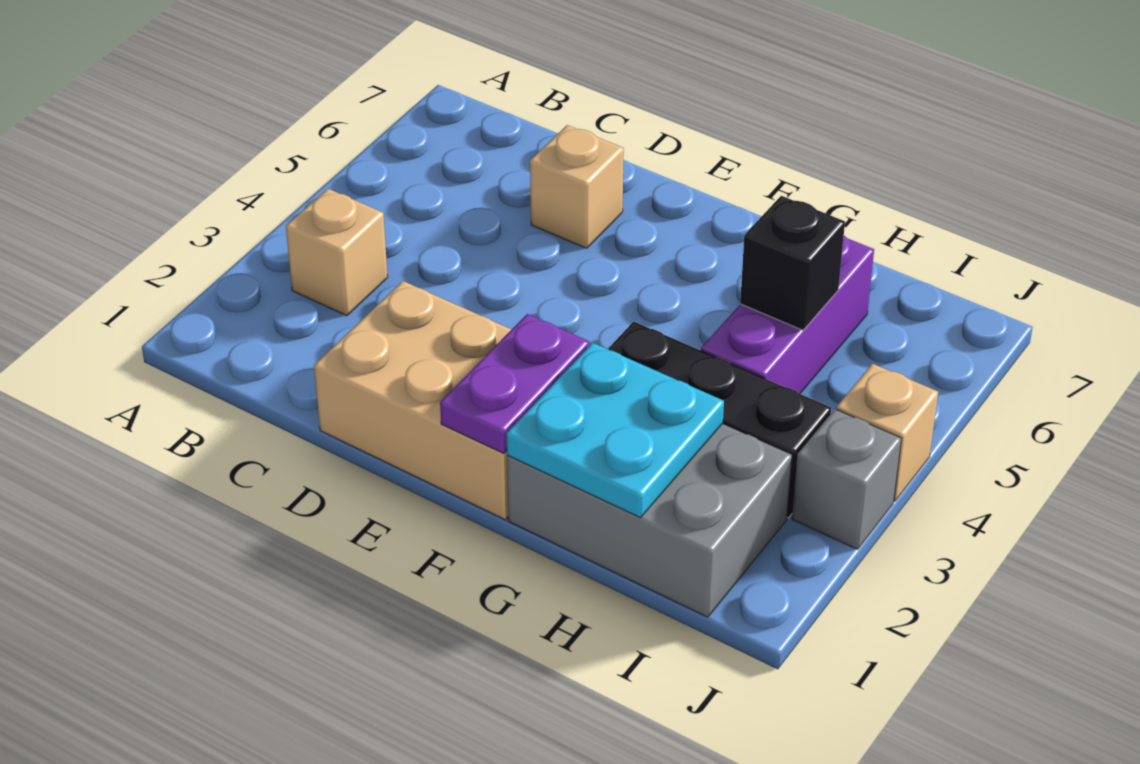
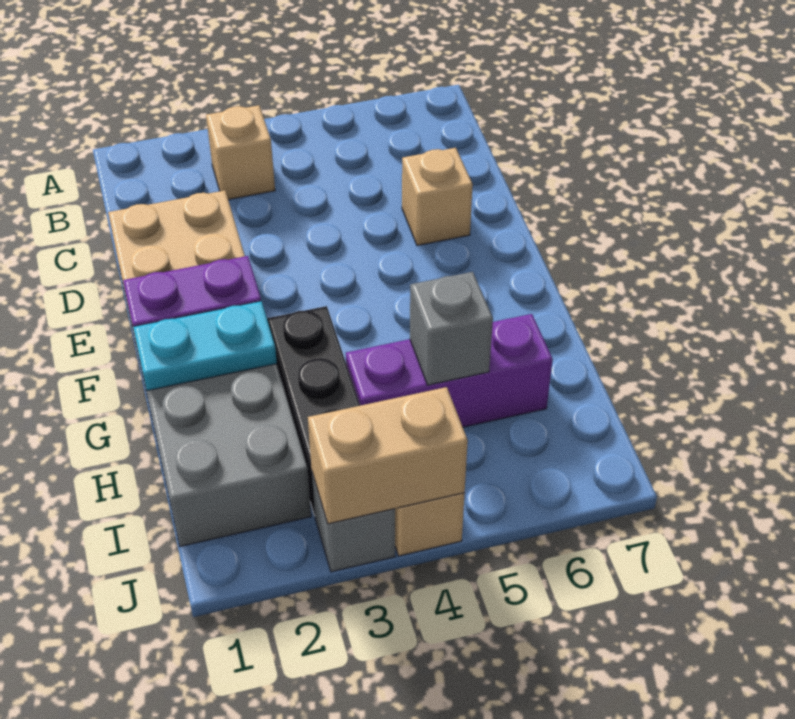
cyan 2x2 plate [507,343,724,518] -> cyan 1x2 plate [133,301,277,391]
black 1x1 brick [740,196,845,330] -> grey 1x1 brick [410,272,493,385]
none -> tan 1x2 brick [308,387,468,524]

